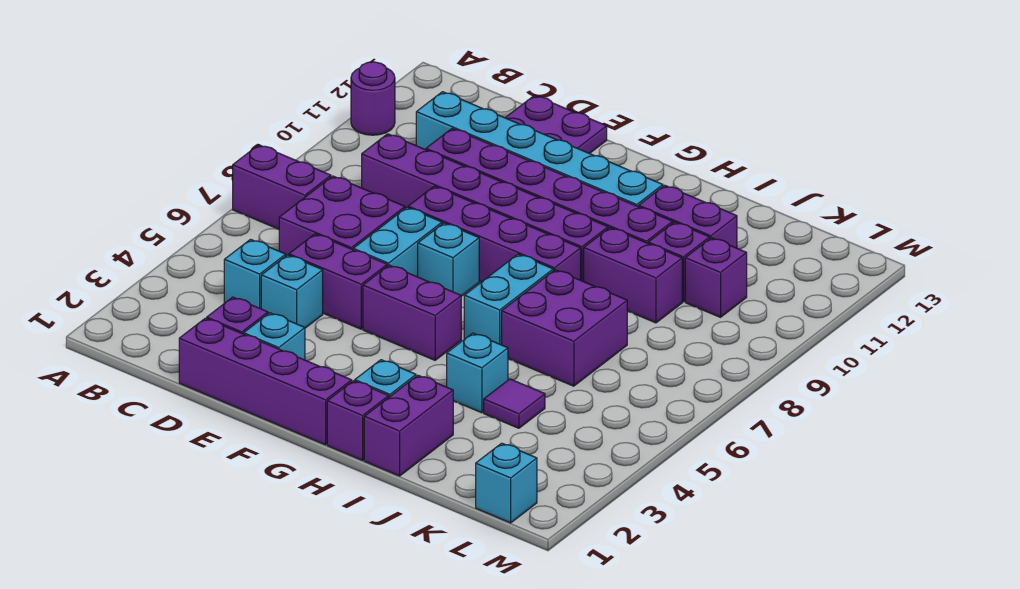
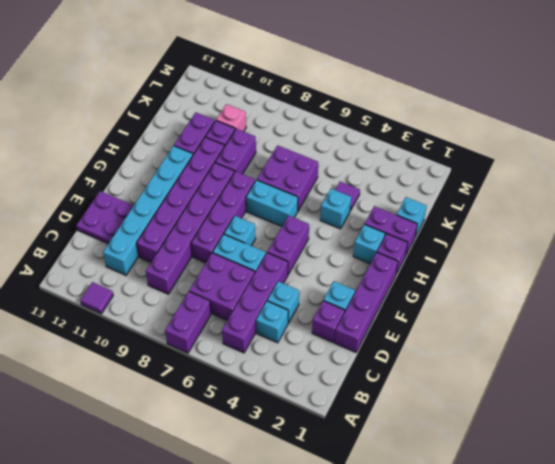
purple 1x1 round brick [351,62,395,135] -> purple 1x1 tile [80,282,113,314]
purple 1x2 brick [289,234,387,329] -> purple 1x4 brick [222,253,288,353]
purple 1x1 brick [685,238,747,317] -> pink 1x1 brick [216,104,246,132]
cyan 1x1 brick [476,443,537,523] -> cyan 1x1 brick moved to [397,197,426,237]

